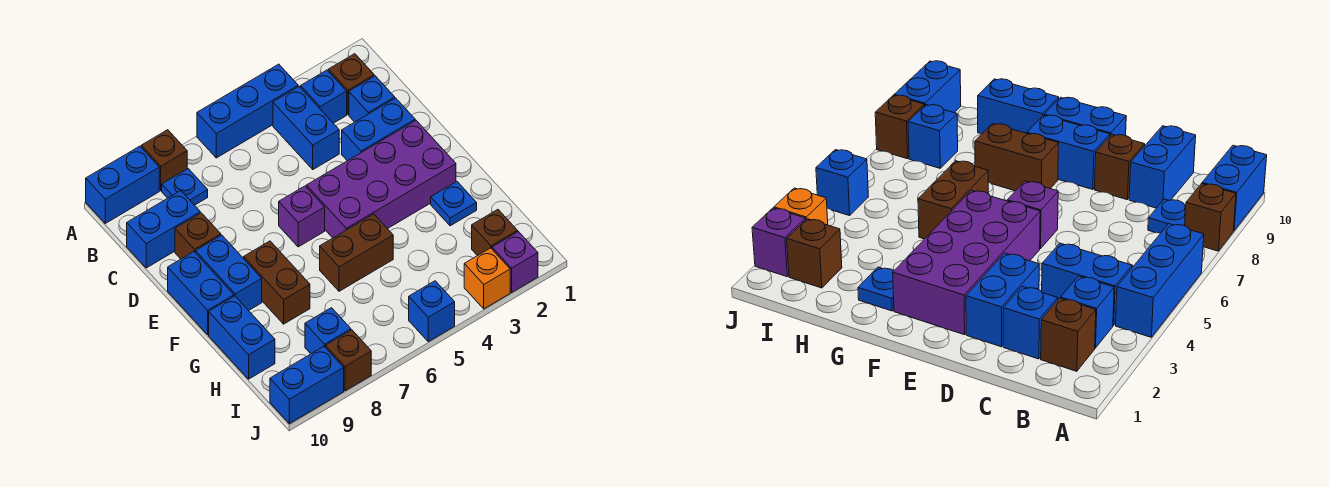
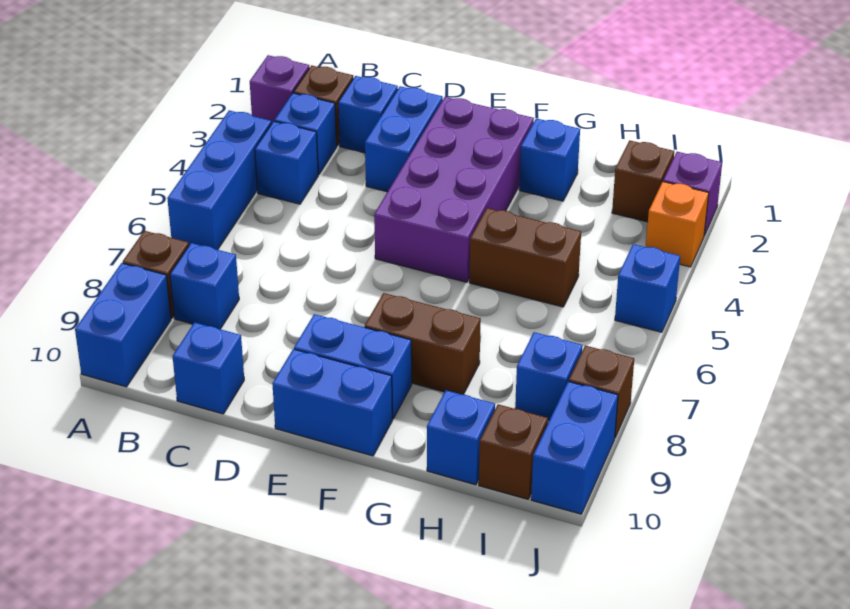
blue 1x2 brick [273,87,339,169] -> blue 1x1 brick [255,121,318,204]
blue 1x1 plate [162,169,208,205] -> blue 1x1 brick [170,243,239,329]
blue 1x2 brick [127,191,200,268] -> blue 1x1 brick [173,322,244,414]
brown 1x1 brick [175,213,221,259] -> brown 1x1 brick moved to [479,404,548,499]
purple 1x1 brick [279,186,325,247] -> purple 1x1 brick moved to [250,55,309,123]
blue 1x1 plate [431,182,477,226] -> blue 1x1 brick [519,118,580,201]
brown 1x2 brick [320,214,393,291] -> brown 1x2 brick turned to [469,208,581,307]
blue 1x2 brick [209,296,275,379] -> blue 1x1 brick [427,390,495,485]

